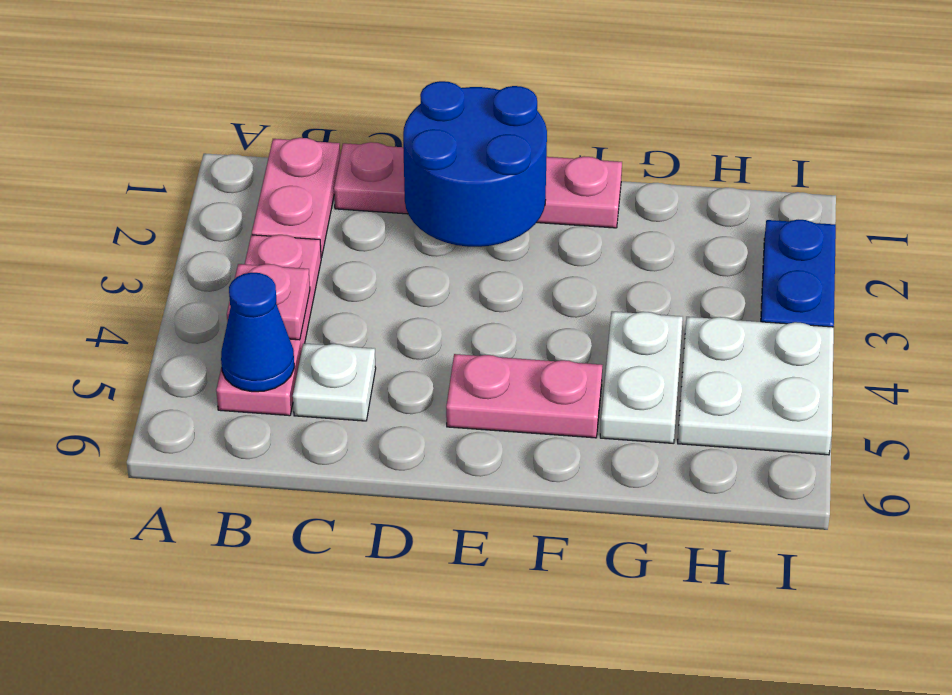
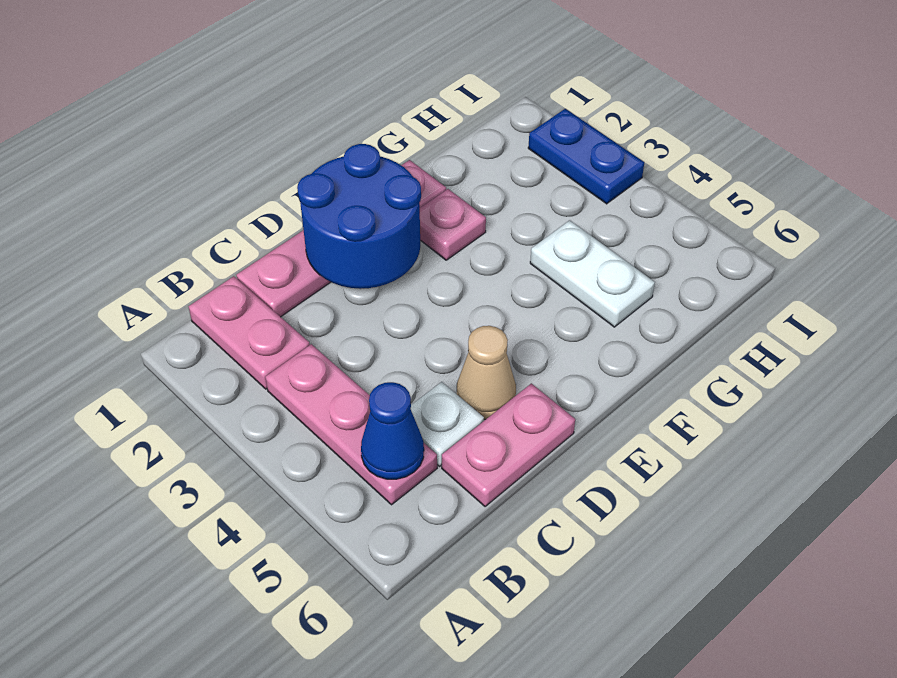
pink 1x1 plate [227,264,310,340] -> pink 1x1 plate moved to [420,189,486,260]
none -> tan 1x1 cone [457,326,516,419]
pink 1x2 plate [446,354,603,438] -> pink 1x2 plate moved to [442,383,575,507]
white 2x2 plate [678,317,834,455] -> none

